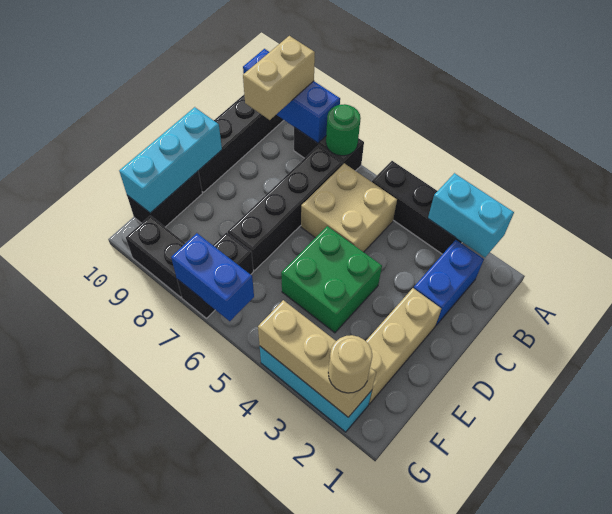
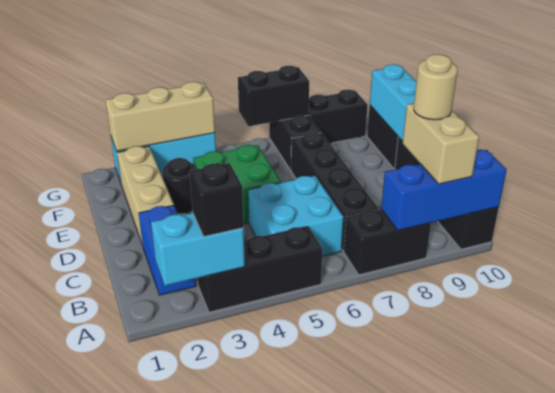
none -> black 1x1 brick [189,163,244,236]
green 1x1 round brick [326,104,361,156] -> none
tan 2x2 brick [301,163,397,252] -> cyan 2x2 brick [248,176,344,256]
none -> black 1x1 round brick [162,158,196,214]
tan 1x1 round brick [328,335,372,393] -> tan 1x1 round brick moved to [414,55,458,120]
blue 1x2 brick [171,233,254,321] -> black 1x2 brick [238,66,309,126]

